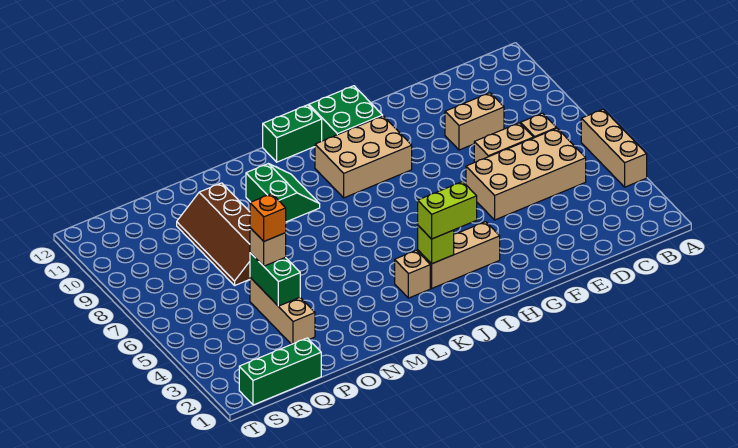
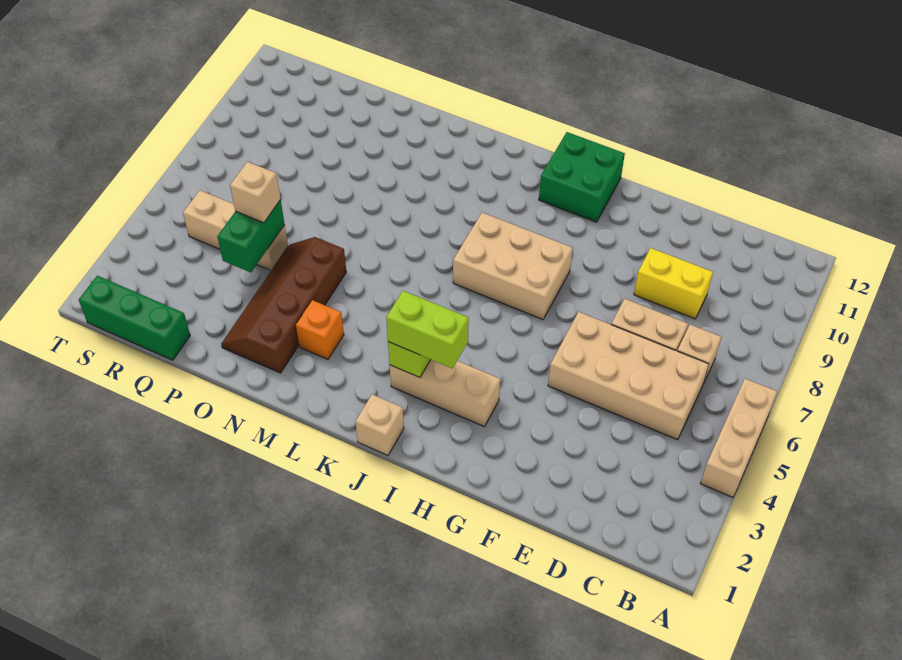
tan 1x2 brick [445,93,504,150] -> yellow 1x2 brick [634,248,713,319]
tan 2x3 brick [315,116,412,198] -> tan 2x3 brick moved to [453,212,573,319]
green 1x2 brick [263,105,322,162] -> none
tan 1x1 brick [395,250,430,298] -> tan 1x1 brick moved to [355,394,404,455]
green 2x2 slope [246,164,320,222] -> none
brown 2x4 slope [177,183,250,285] -> brown 2x4 slope moved to [221,237,346,373]
tan 1x3 brick [250,277,315,344] -> tan 1x3 brick turned to [183,190,288,270]
orange 1x1 brick [250,194,286,241] -> orange 1x1 brick moved to [296,300,344,359]

